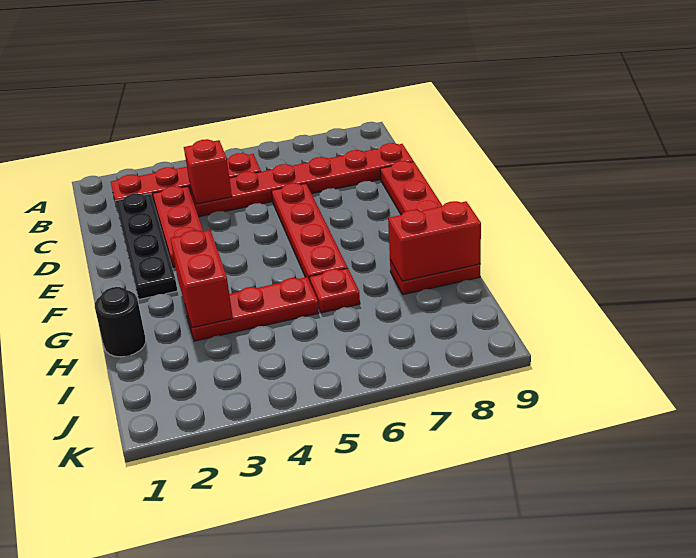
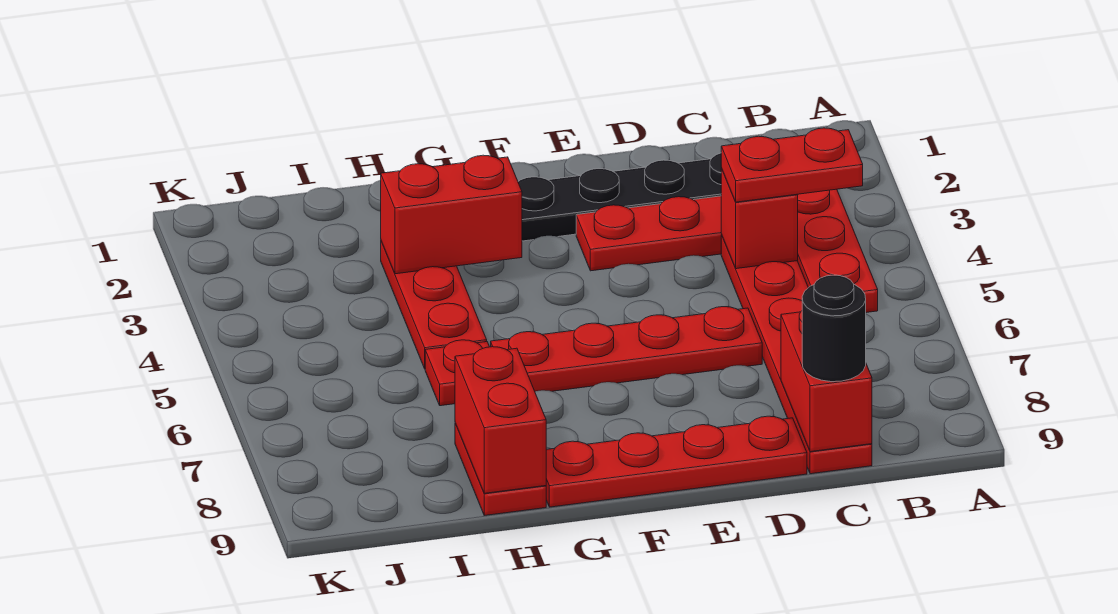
none -> red 1x2 plate [721,128,863,202]
none -> red 1x2 brick [781,311,872,452]
black 1x1 round brick [95,287,146,357] -> black 1x1 round brick moved to [802,275,866,382]

